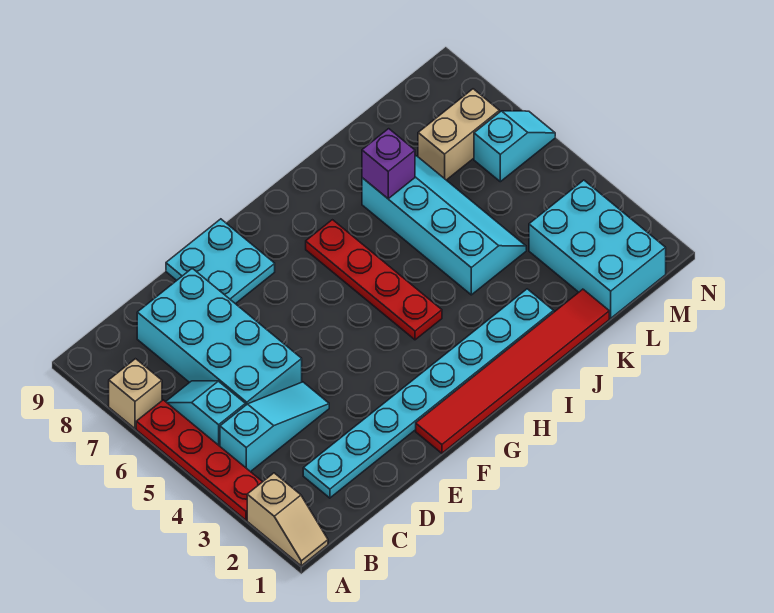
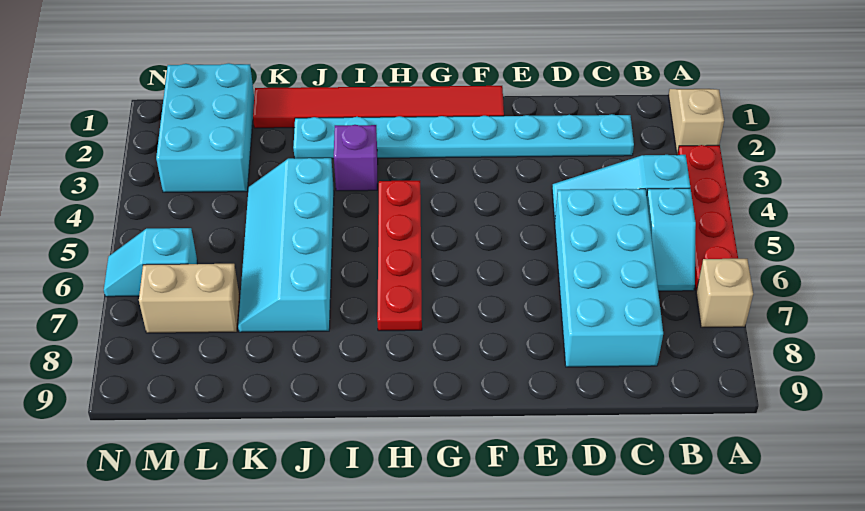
cyan 2x2 plate [166,219,275,304] -> none
purple 1x1 brick [362,129,415,199] -> purple 1x1 brick moved to [334,125,378,191]

